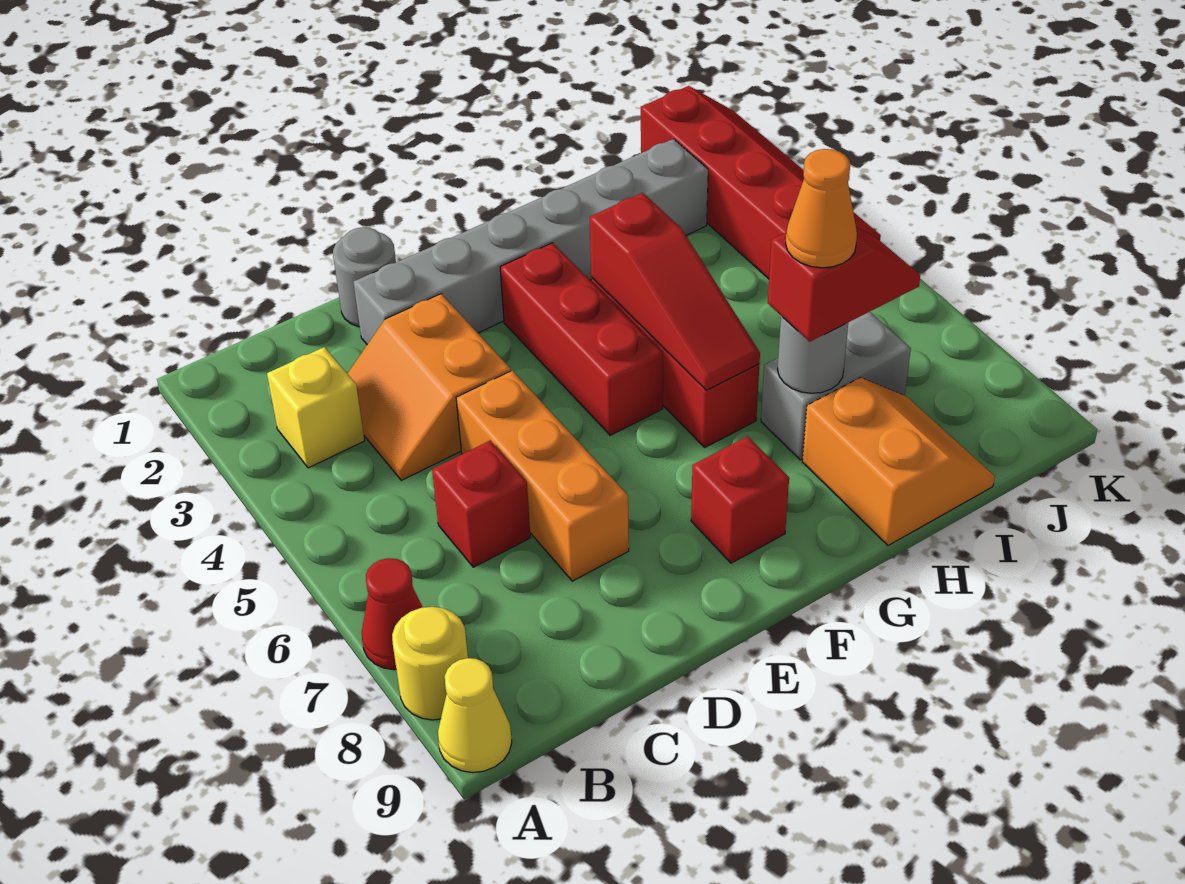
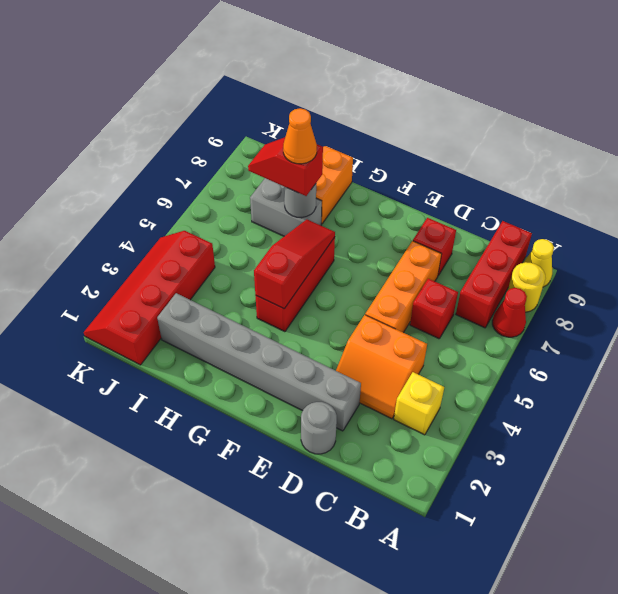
orange 2x2 slope [347,294,511,480] -> orange 2x2 slope turned to [336,315,427,419]
red 1x3 brick [500,243,663,435] -> red 1x3 brick moved to [456,221,532,328]
red 1x1 brick [691,436,789,563] -> red 1x1 brick moved to [413,218,456,275]

